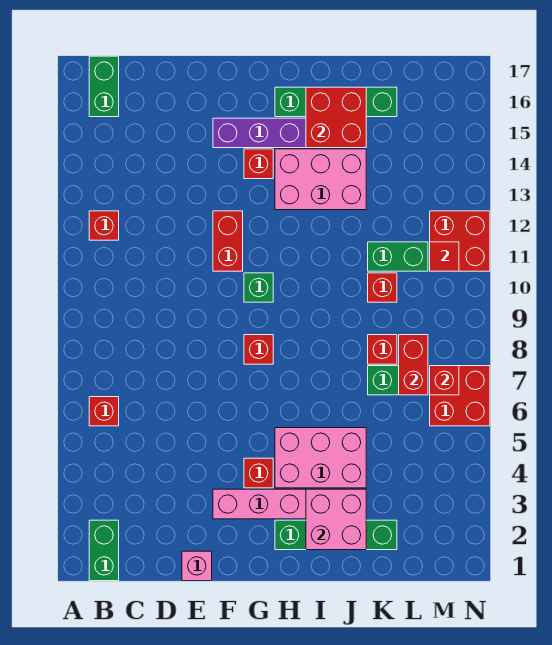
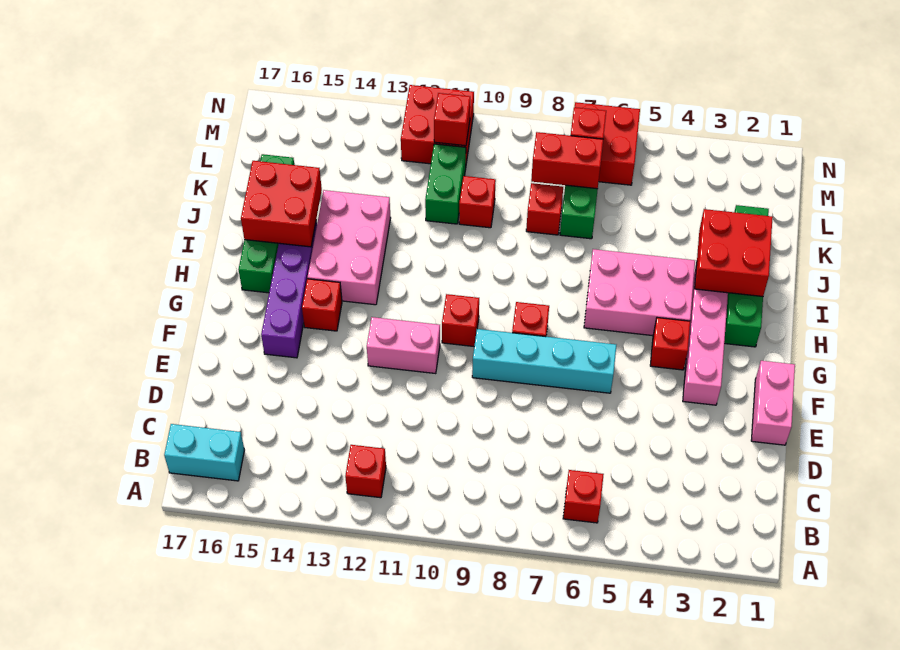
green 1x2 brick [89,520,119,581] -> none
green 1x2 brick [89,56,119,117] -> cyan 1x2 brick [164,424,244,481]
pink 1x1 brick [182,551,212,581] -> pink 1x2 brick [751,361,795,445]
none -> cyan 1x4 brick [472,329,616,393]
red 1x2 brick [213,211,243,271] -> pink 1x2 brick [367,317,440,374]
green 1x1 brick [244,273,273,302] -> red 1x1 brick [442,294,479,346]
pink 2x3 brick [275,428,366,488] -> pink 2x3 brick turned to [584,249,695,336]
pink 2x2 brick [306,489,366,550] -> red 2x2 brick [695,209,773,296]
red 1x1 tile [430,242,459,271] -> red 1x1 brick [434,93,470,146]

